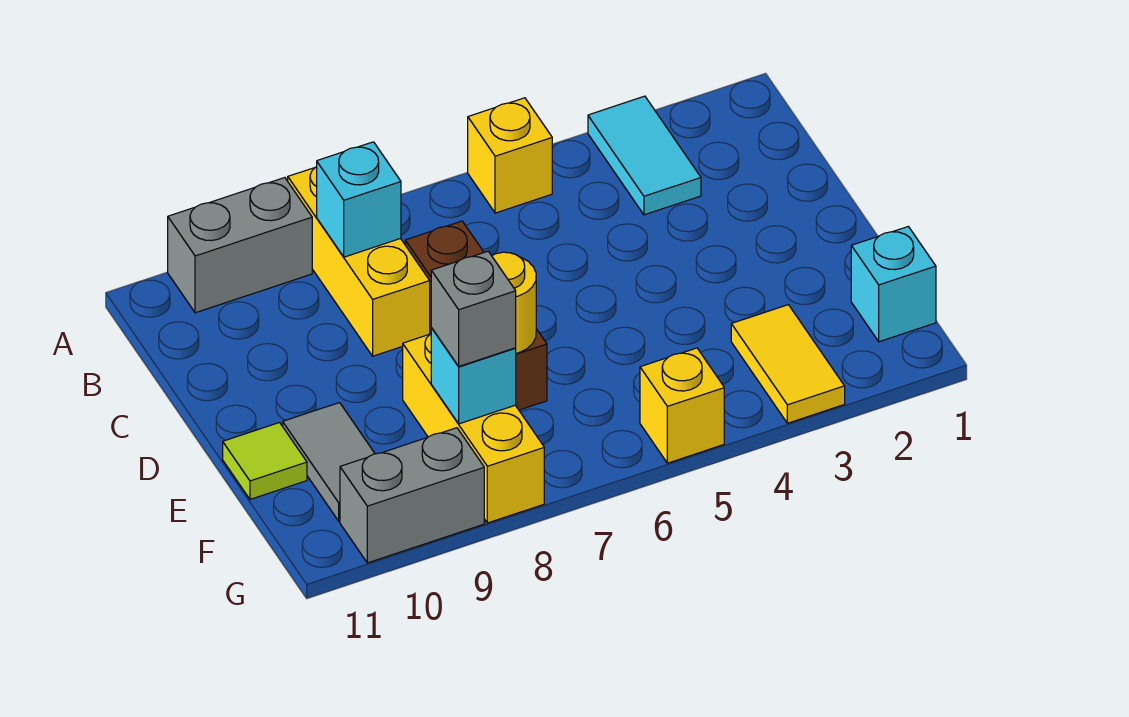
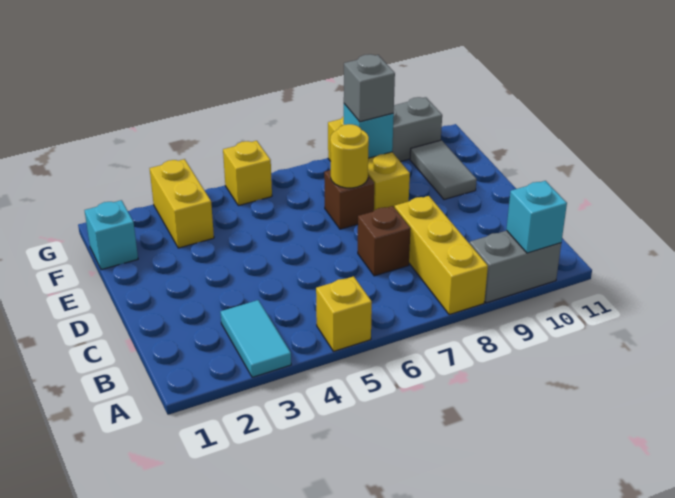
cyan 1x1 brick [317,142,401,257] -> cyan 1x1 brick moved to [506,181,567,253]
lime 1x1 tile [223,423,307,499] -> none
yellow 1x2 tile [731,305,845,423] -> yellow 1x2 brick [150,159,214,248]

